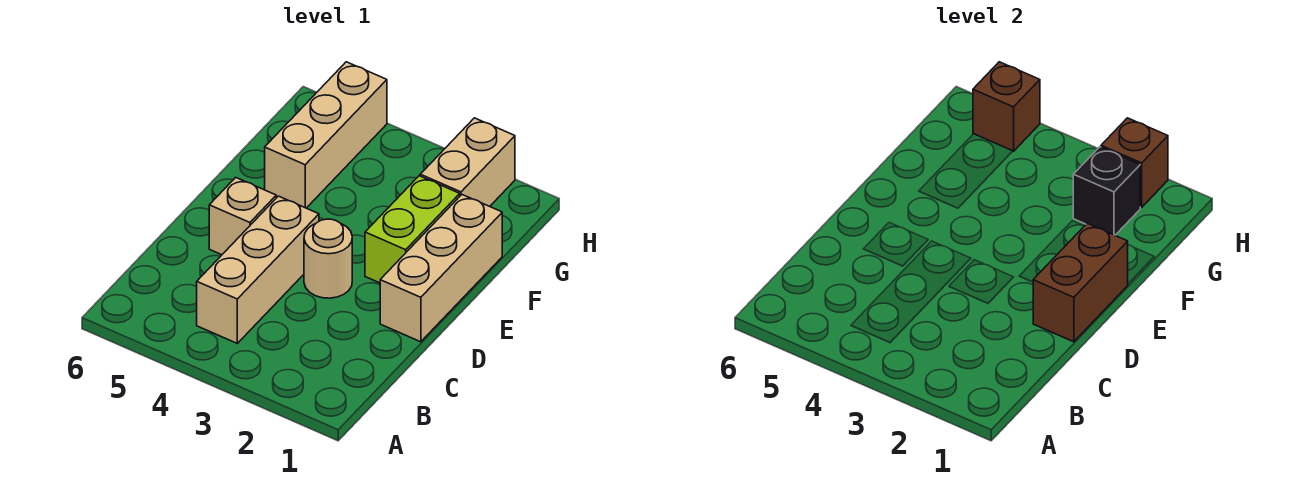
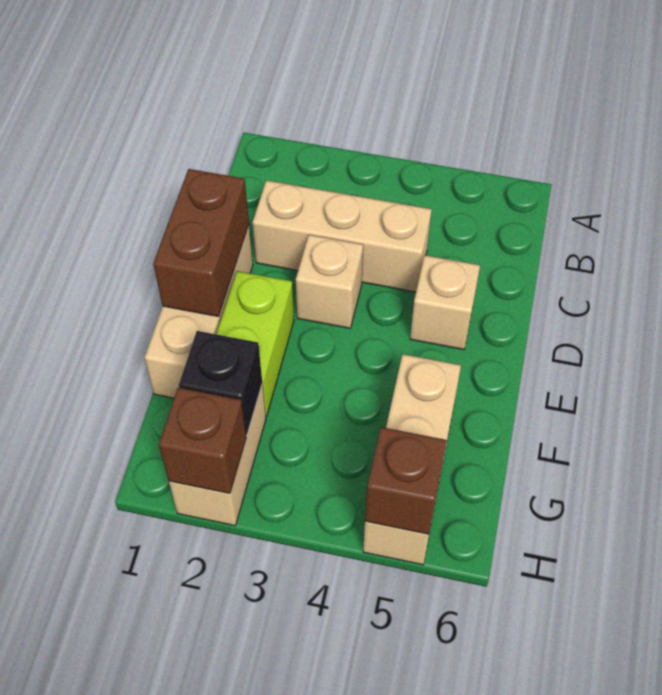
tan 1x3 brick [197,196,319,343] -> tan 1x3 brick turned to [252,180,432,292]
tan 1x1 round brick [304,219,352,298] -> tan 1x1 brick [296,235,363,328]

